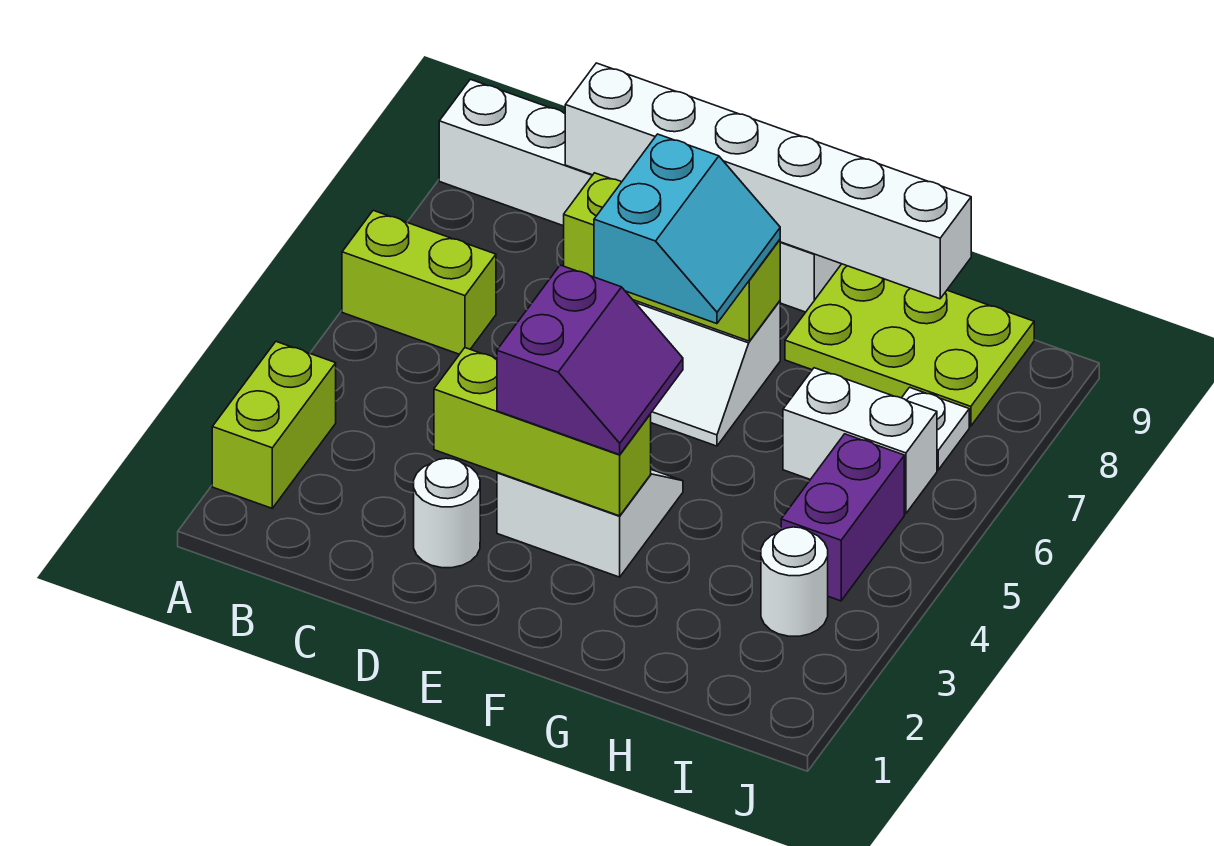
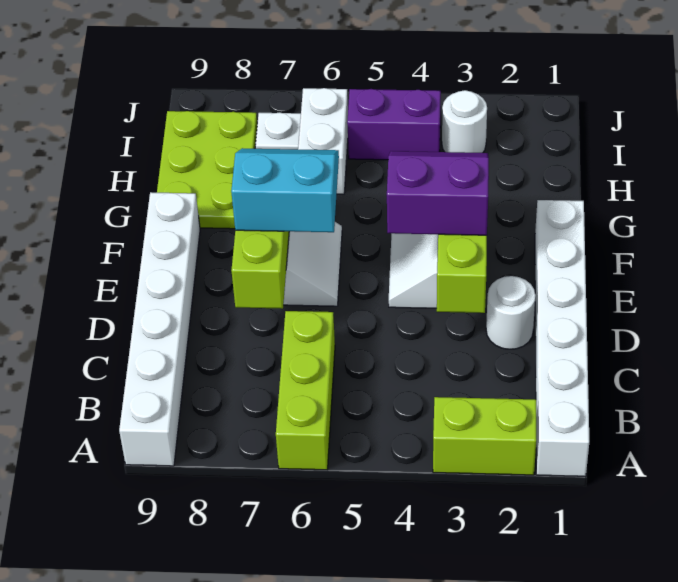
lime 1x2 brick [342,210,496,354] -> lime 1x3 brick [276,311,335,470]
white 1x6 brick [565,63,971,299] -> white 1x6 brick moved to [535,200,589,476]

